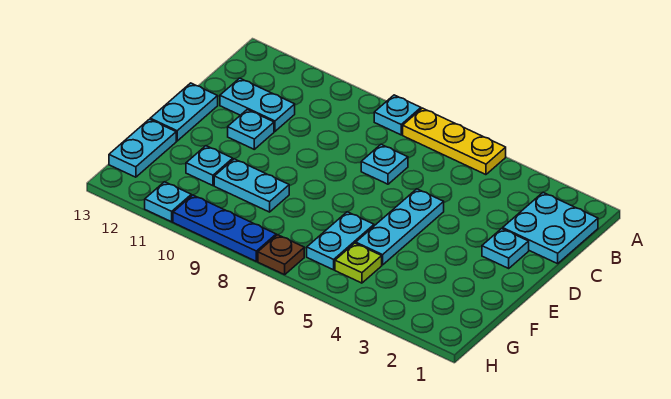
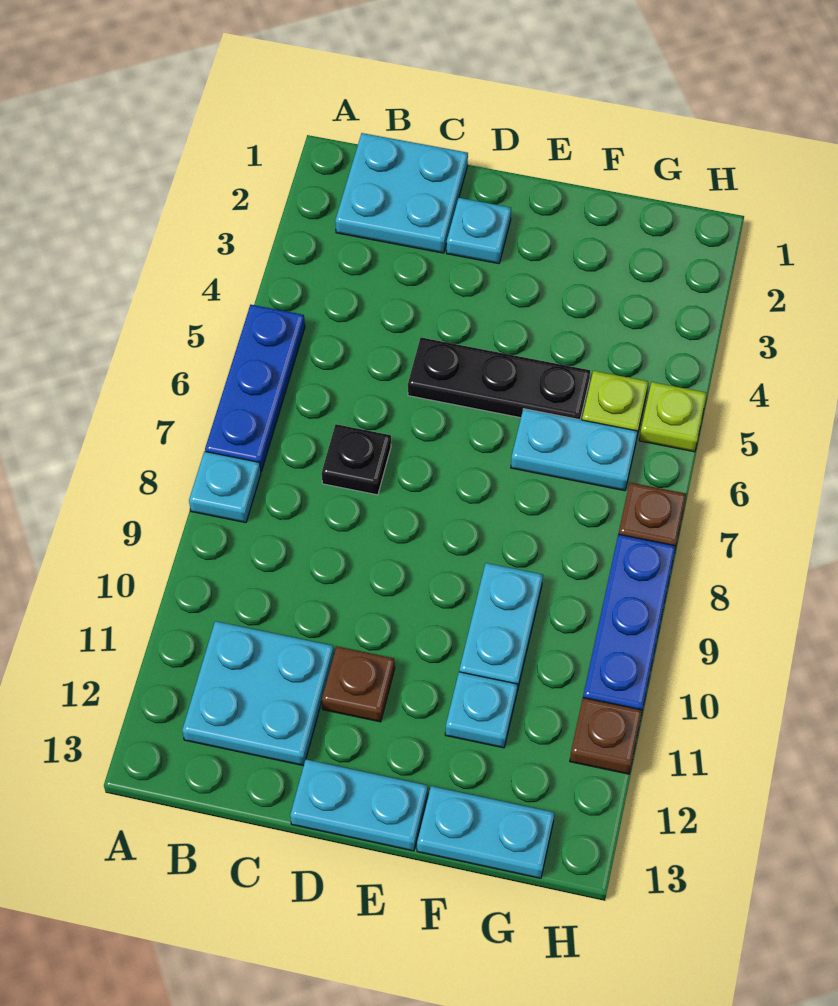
yellow 1x3 plate [403,108,506,175] -> blue 1x3 plate [205,305,305,471]
cyan 1x1 plate [361,144,408,184] -> black 1x1 plate [322,424,391,495]
cyan 1x2 plate [220,78,295,131] -> cyan 2x2 plate [182,621,334,766]
cyan 1x3 plate [356,189,444,265] -> black 1x3 plate [408,338,590,420]
cyan 1x1 plate [228,110,274,149] -> brown 1x1 plate [322,646,395,722]
none -> lime 1x1 plate [639,382,707,452]
cyan 1x1 plate [145,182,191,222] -> brown 1x1 plate [570,698,642,774]

